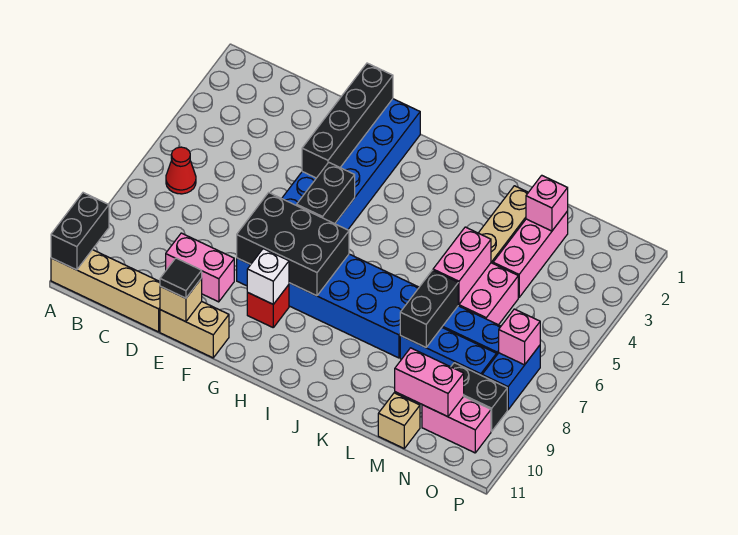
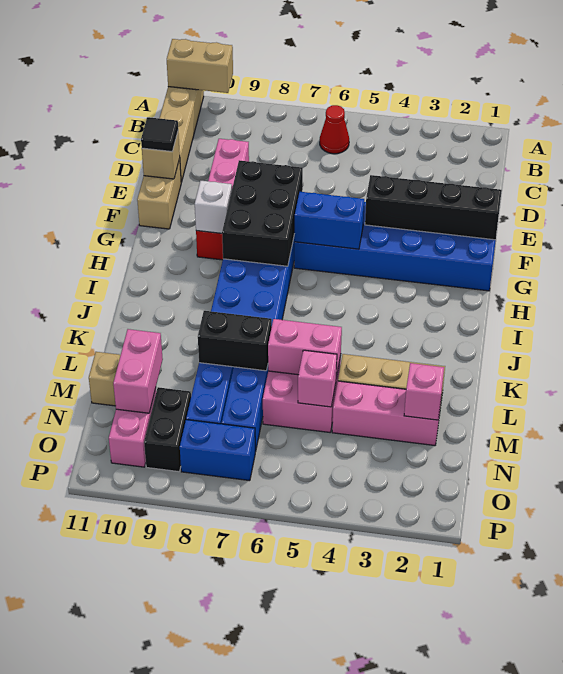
black 1x2 brick [51,193,109,270] -> tan 1x2 brick [167,39,233,93]
black 1x2 brick [297,162,355,224] -> blue 1x2 brick [294,192,364,249]
pink 1x1 brick [499,309,540,365] -> pink 1x1 brick moved to [298,350,337,407]

